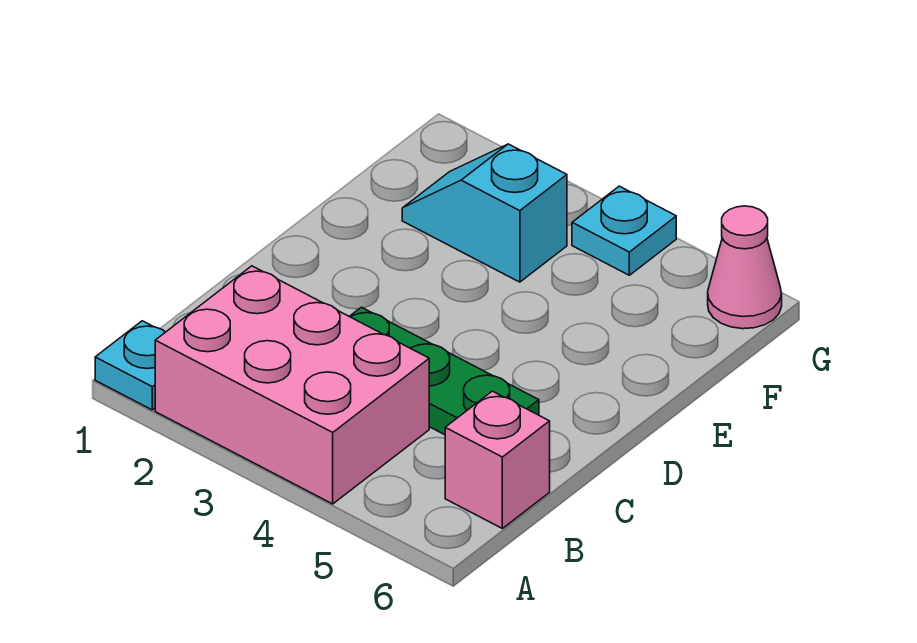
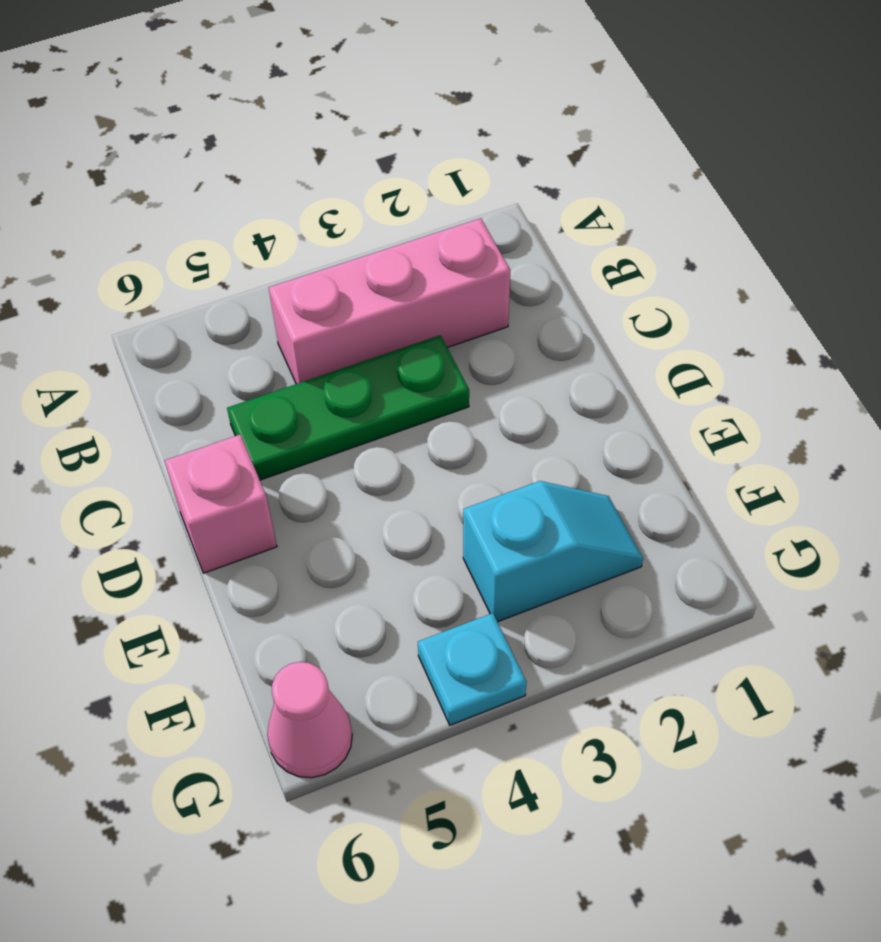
cyan 1x1 plate [95,321,165,410] -> none
pink 2x3 brick [155,266,429,504] -> pink 1x3 brick [269,218,510,384]
pink 1x1 brick [445,391,550,528] -> pink 1x1 brick moved to [165,435,277,573]

